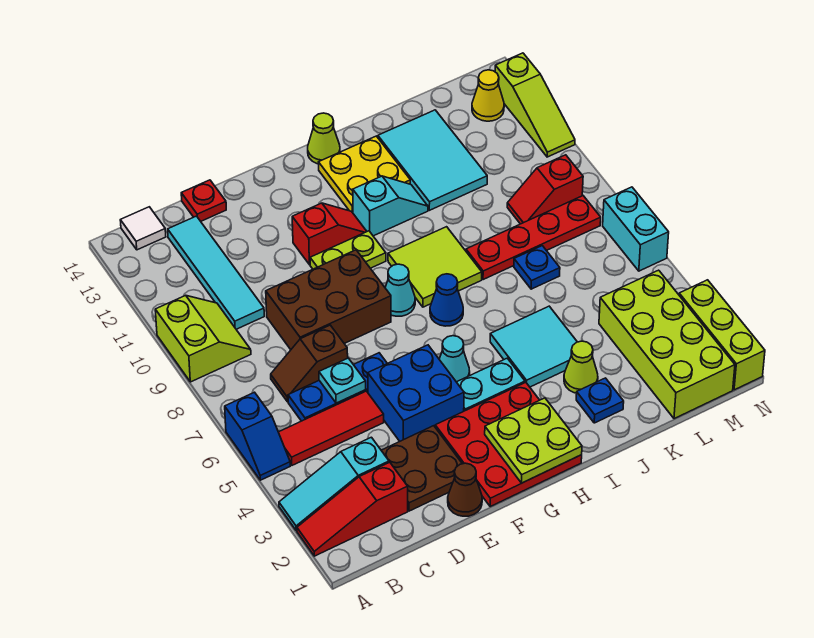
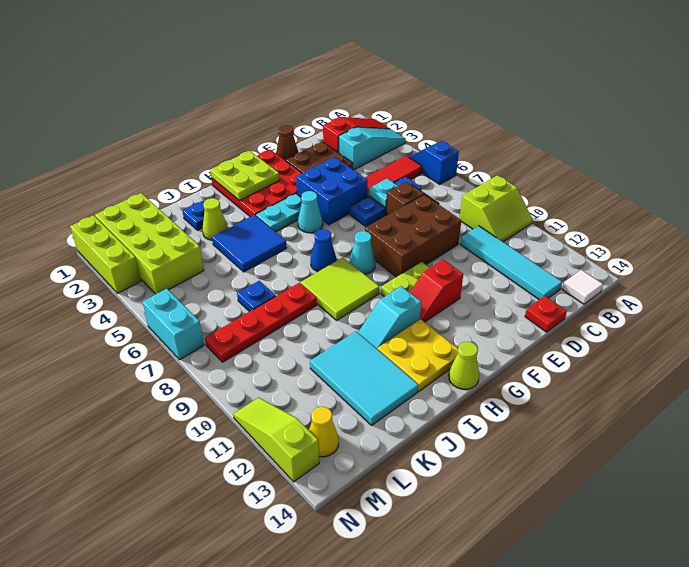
lime 2x2 slope [155,295,251,382] -> lime 2x2 slope turned to [460,175,532,242]
cyan 2x2 tile [490,306,577,387] -> blue 2x2 tile [212,215,287,272]
red 1x2 slope [507,155,583,224] -> none

